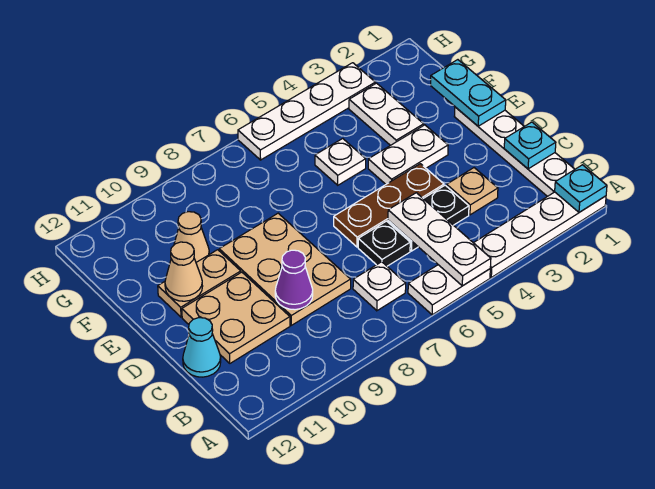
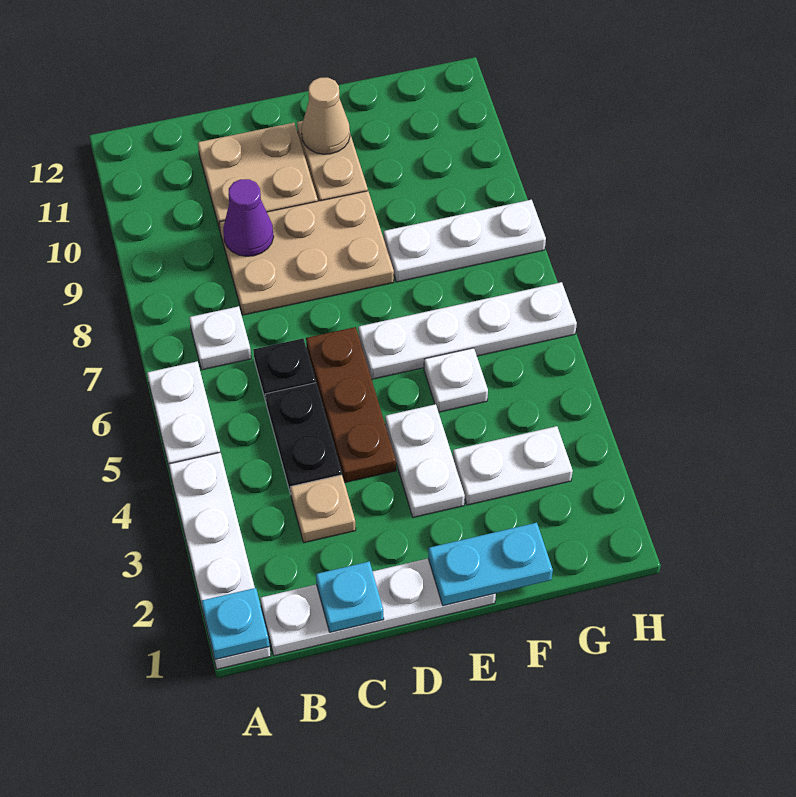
white 1x3 plate [388,193,491,286] -> white 1x3 plate moved to [384,200,546,282]
cyan 1x1 cone [183,318,221,377] -> none
tan 1x1 cone [174,212,209,262] -> none
white 1x4 plate [238,63,375,160] -> white 1x4 plate turned to [358,282,577,379]

